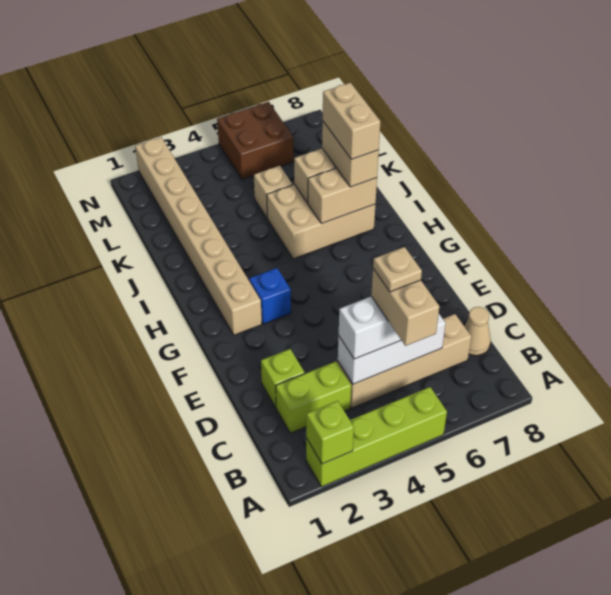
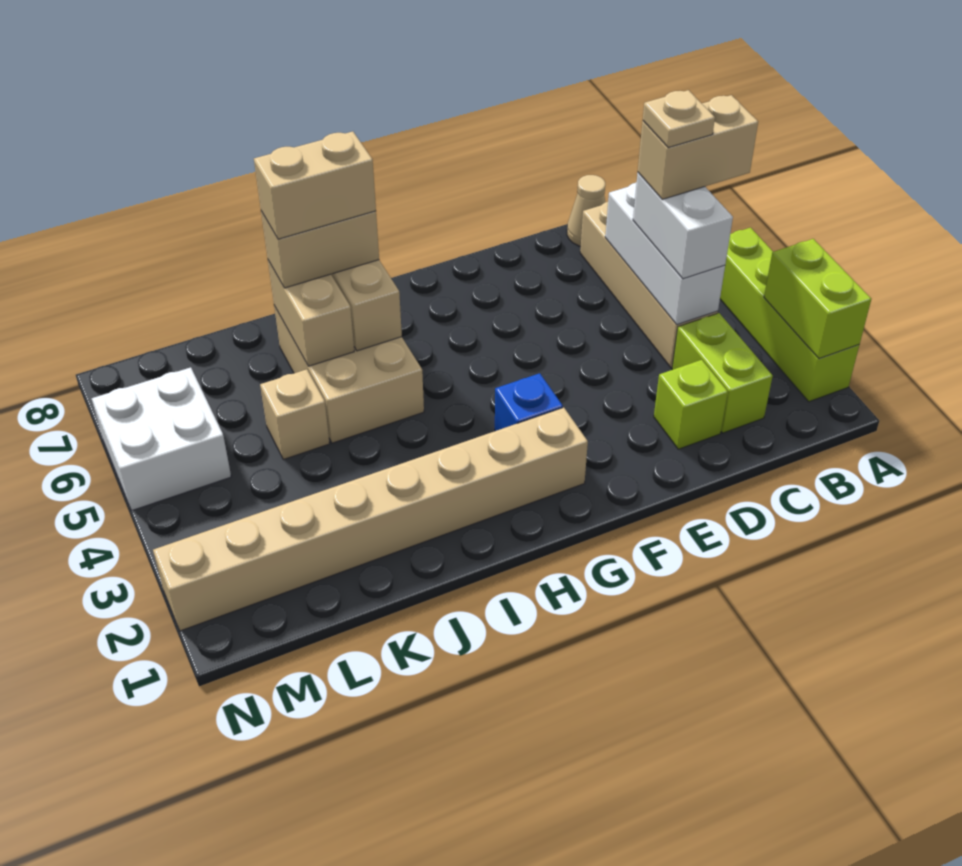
lime 1x1 brick [306,401,354,464] -> lime 1x2 brick [764,239,871,359]
brown 2x2 brick [217,102,294,180] -> white 2x2 brick [92,367,231,511]

